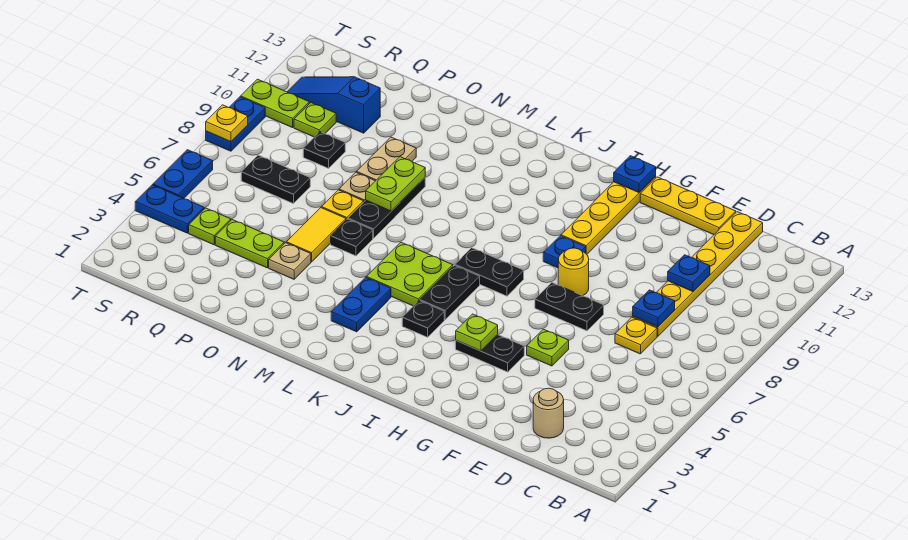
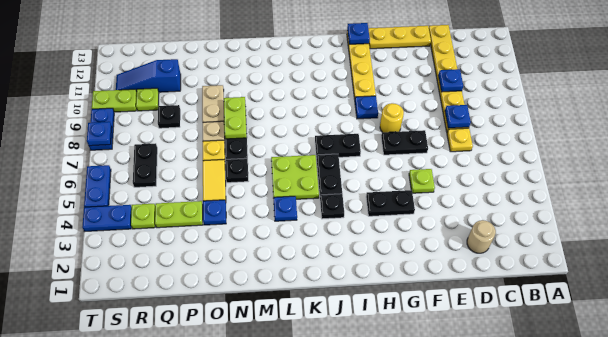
lime 1x1 plate [456,314,498,351] -> none
blue 1x2 plate [331,277,391,332] -> blue 1x1 plate [274,196,297,221]
tan 1x1 plate [269,243,311,279] -> blue 1x1 plate [203,200,226,225]
black 1x2 plate [241,155,310,204] -> black 1x2 plate turned to [133,143,157,187]
yellow 1x1 plate [206,105,248,142] -> blue 1x1 plate [87,122,112,146]

